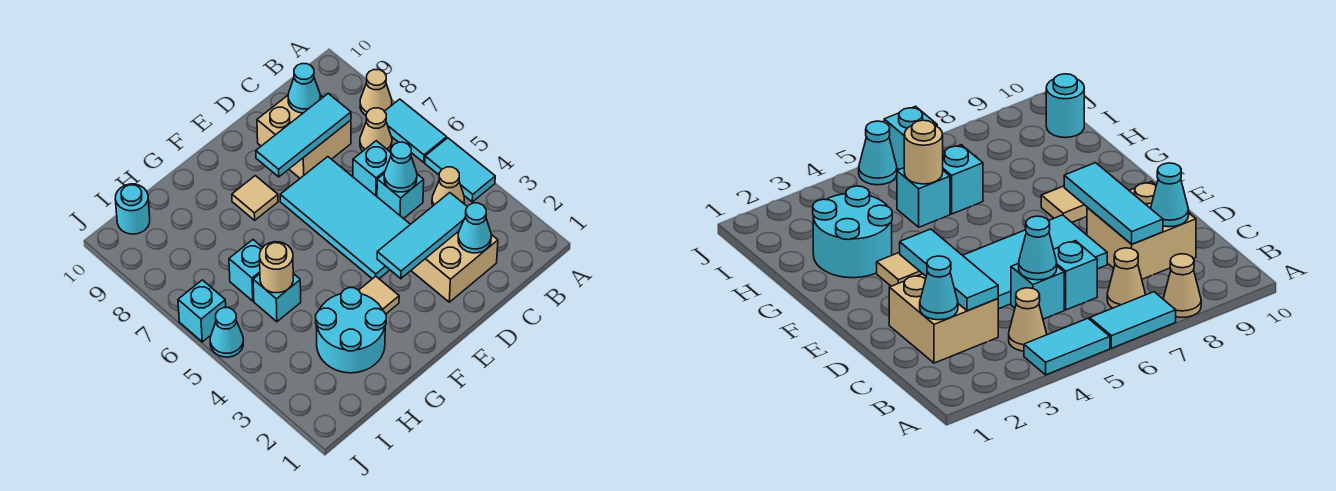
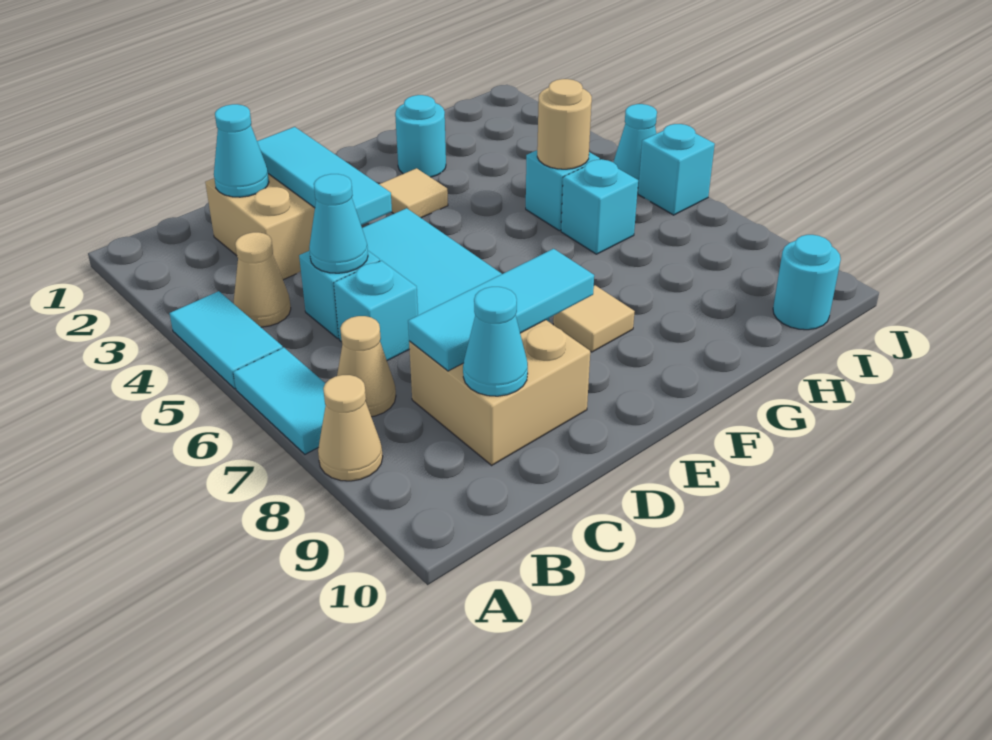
cyan 1x3 tile [377,193,467,279] -> cyan 1x3 tile turned to [257,127,392,225]
cyan 2x2 round brick [316,288,386,373] -> cyan 1x1 round brick [395,95,446,177]

